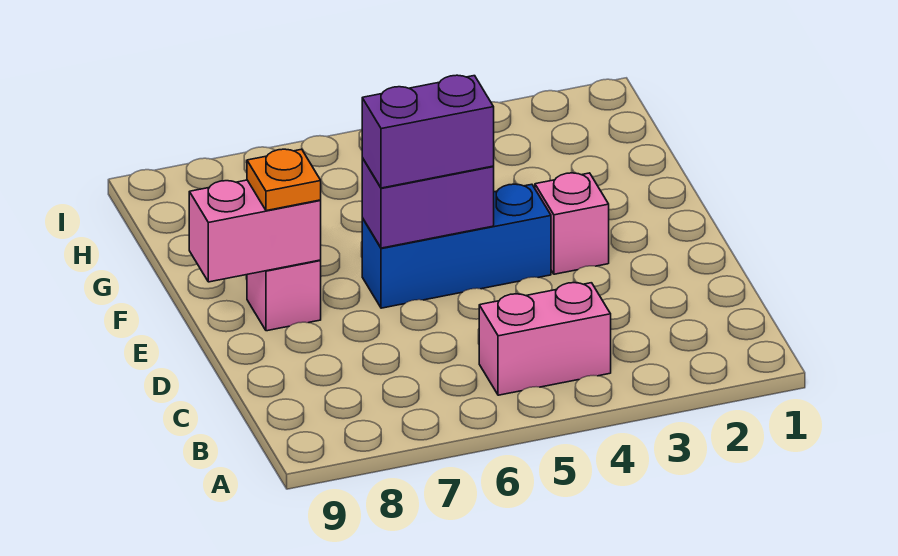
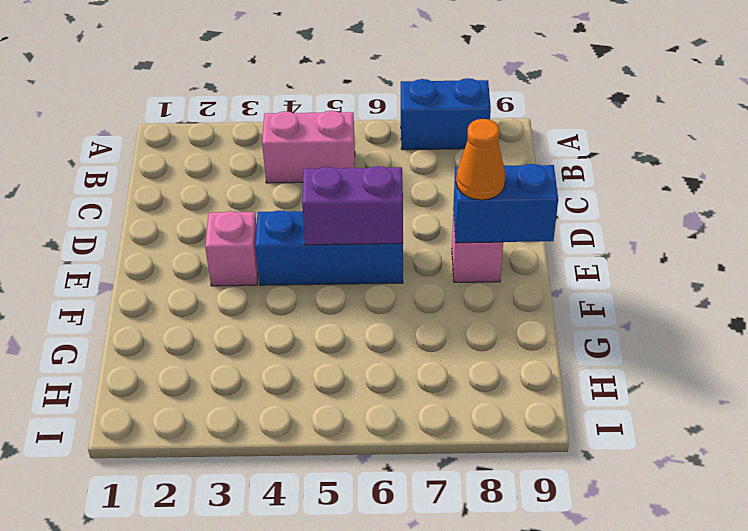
none -> blue 1x2 brick [401,78,491,150]
purple 1x2 brick [362,75,494,188] -> none
pink 1x2 brick [189,180,321,282] -> blue 1x2 brick [453,164,558,243]
orange 1x1 plate [247,149,321,211] -> orange 1x1 cone [456,119,505,200]

